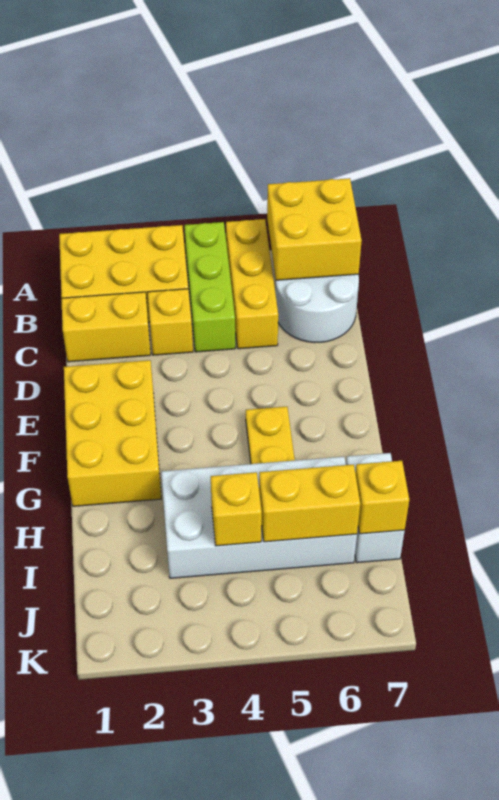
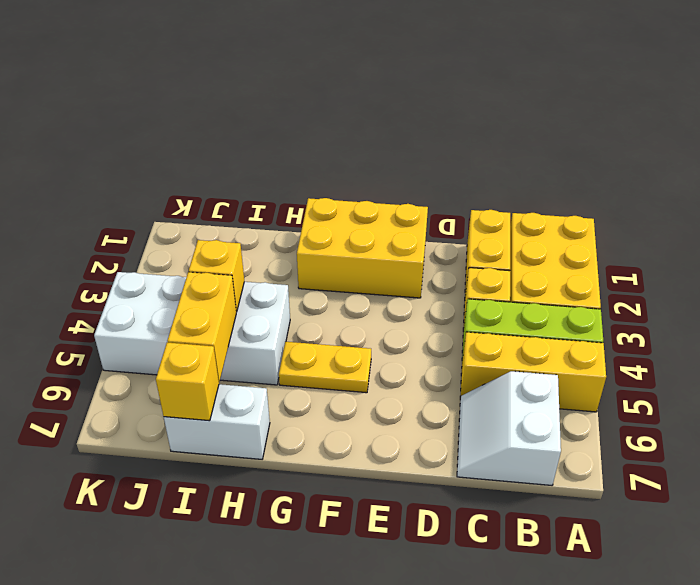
yellow 2x2 brick [267,178,362,280] -> none
white 2x2 round brick [275,274,359,343] -> white 2x2 slope [457,371,561,485]
white 2x4 brick [161,457,357,578] -> white 2x4 brick turned to [94,272,290,385]

